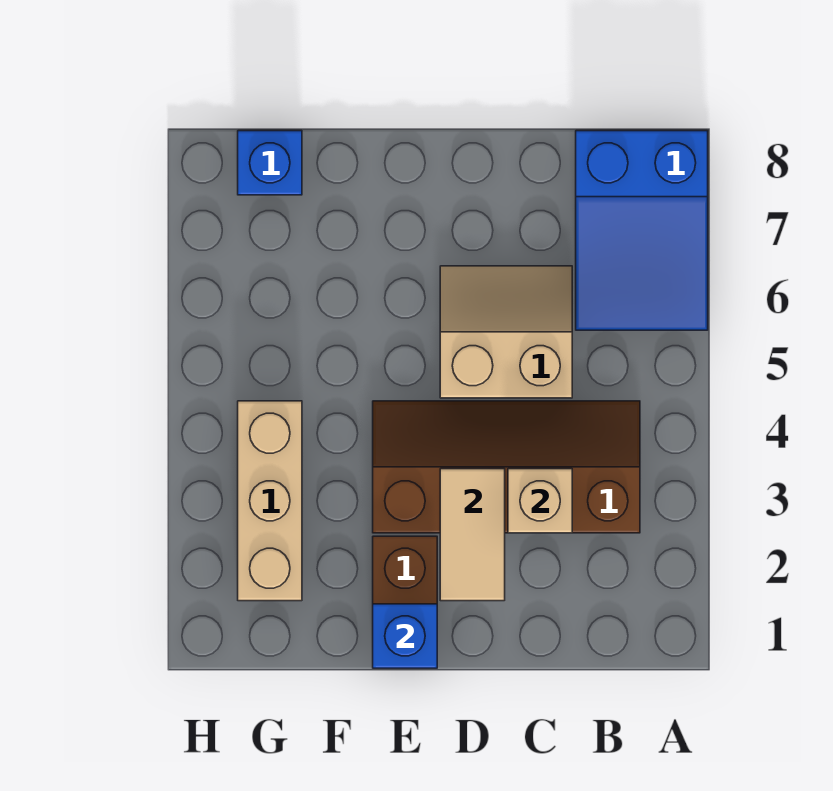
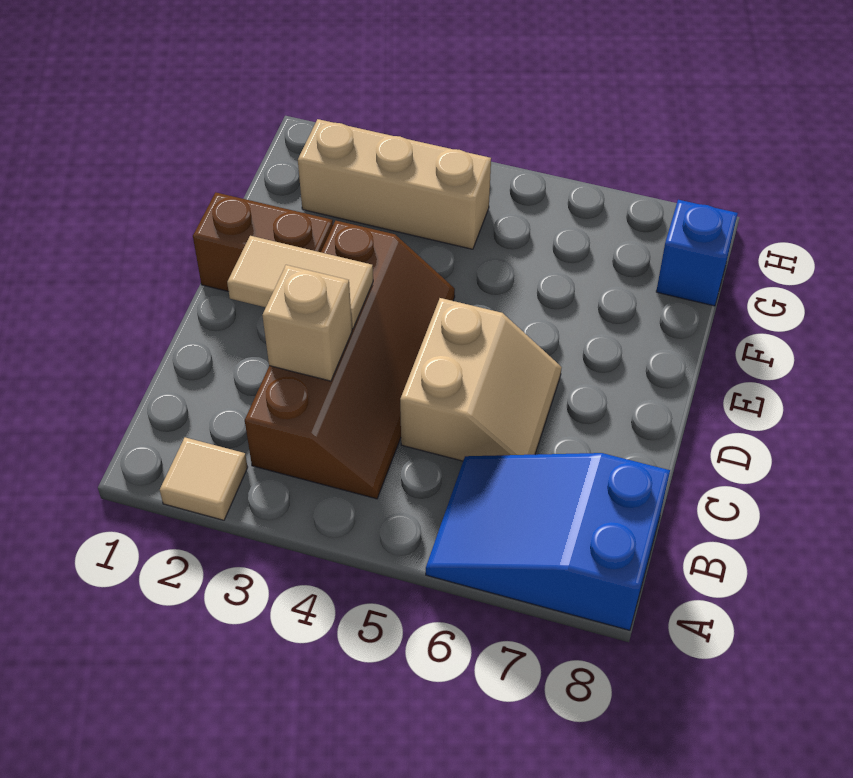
none -> tan 1x1 tile [160,437,248,520]
blue 1x1 brick [373,604,437,668] -> none

